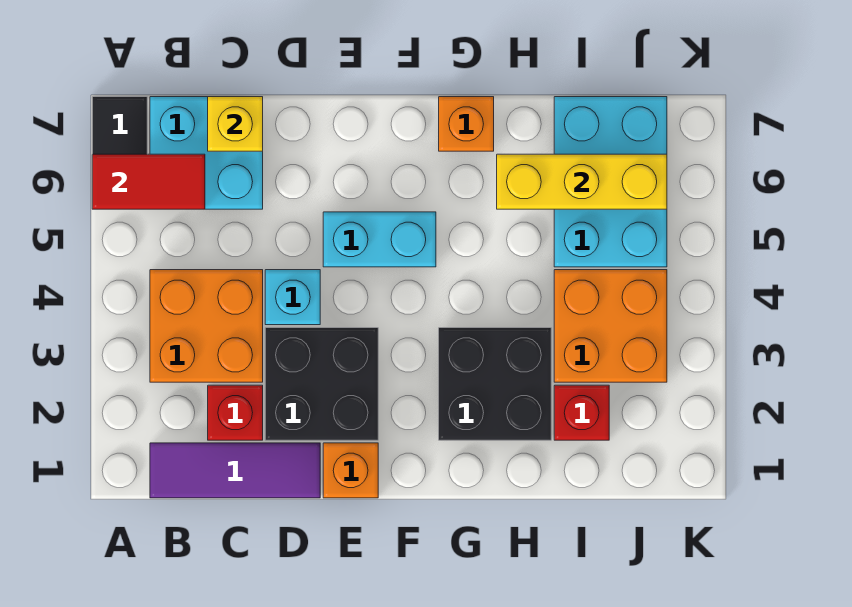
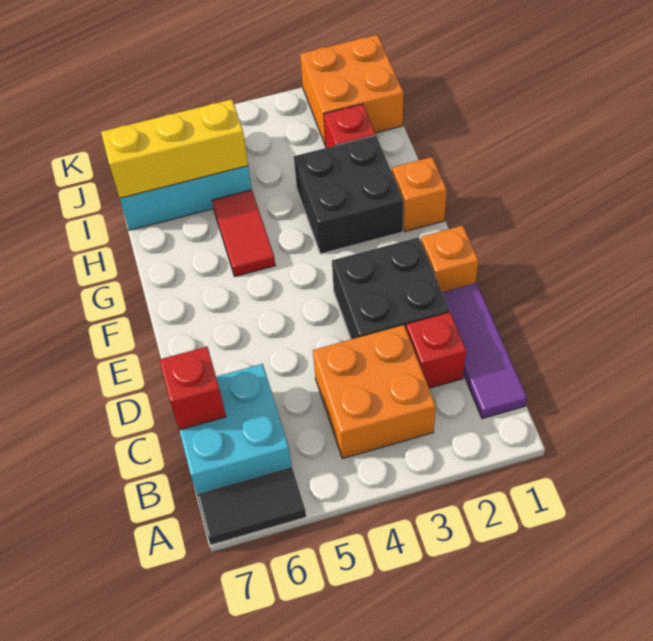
red 1x2 tile [92,154,205,209] -> red 1x2 tile moved to [212,190,275,277]
yellow 1x1 brick [208,97,263,151] -> red 1x1 brick [159,347,226,430]
cyan 1x1 brick [265,270,320,325] -> none
cyan 1x2 brick [323,212,436,267] -> none
orange 1x1 brick [439,97,494,151] -> orange 1x1 brick moved to [392,157,447,232]
yellow 1x3 brick [497,154,667,209] -> yellow 1x3 brick turned to [101,99,248,198]
orange 2x2 brick [554,270,667,382] -> orange 2x2 brick moved to [300,35,403,146]

